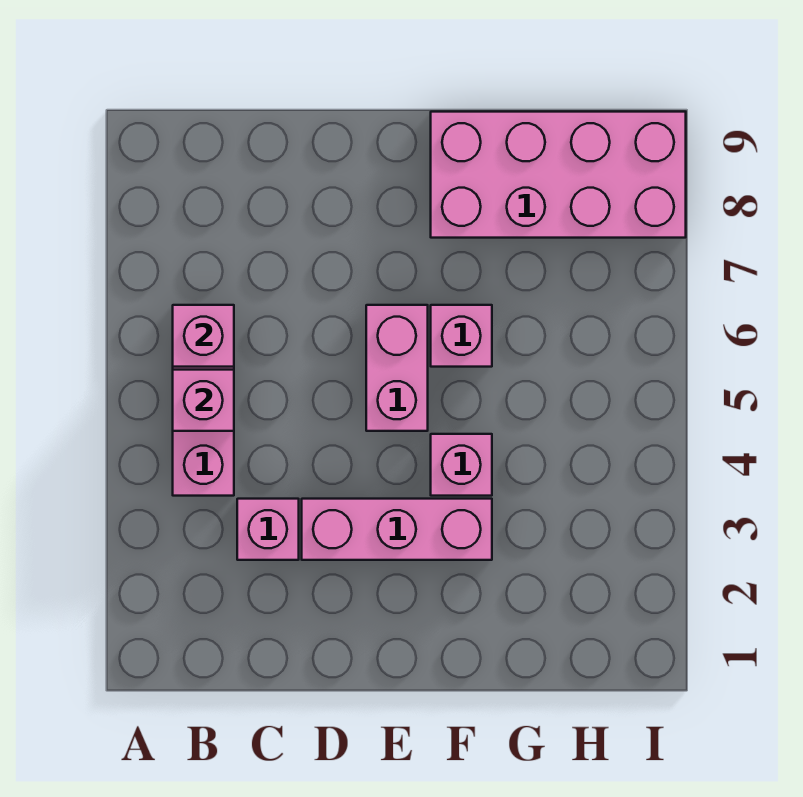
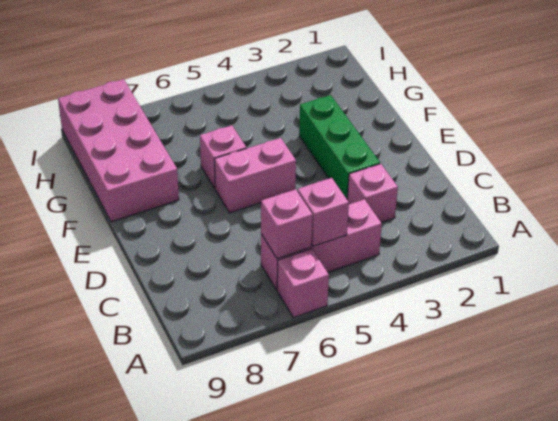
pink 1x3 brick [302,499,492,560] -> green 1x3 brick [299,95,380,199]
pink 1x1 brick [431,434,492,496] -> pink 1x1 brick moved to [277,249,329,317]

